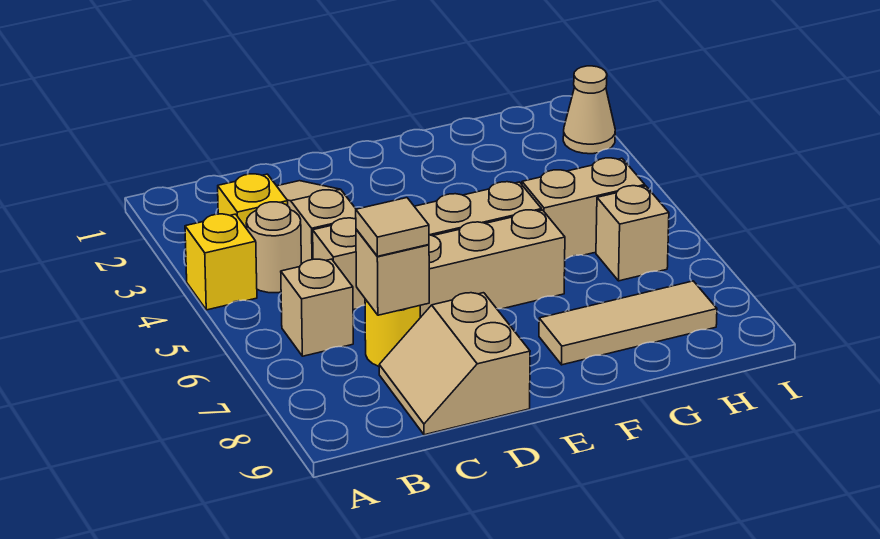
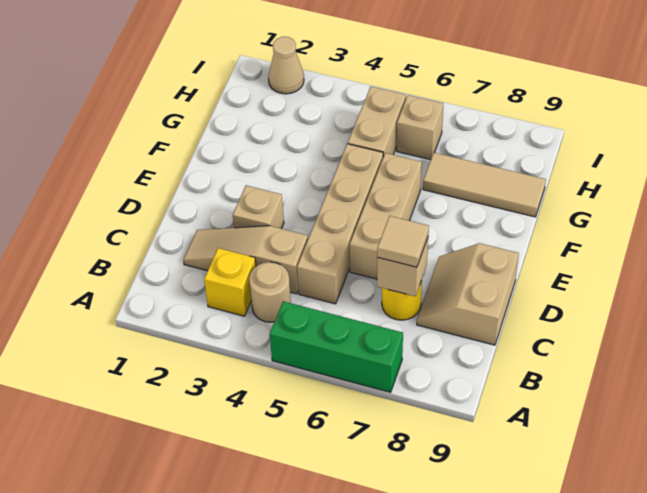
yellow 1x1 brick [185,214,257,310] -> none
none -> green 1x3 brick [270,301,403,392]
tan 1x1 brick [281,259,353,356] -> tan 1x1 brick moved to [233,185,284,229]
tan 2x2 slope [379,293,530,435] -> tan 2x2 slope turned to [417,243,519,345]
tan 1x3 tile [539,281,717,365] -> tan 1x3 tile turned to [423,152,546,217]

